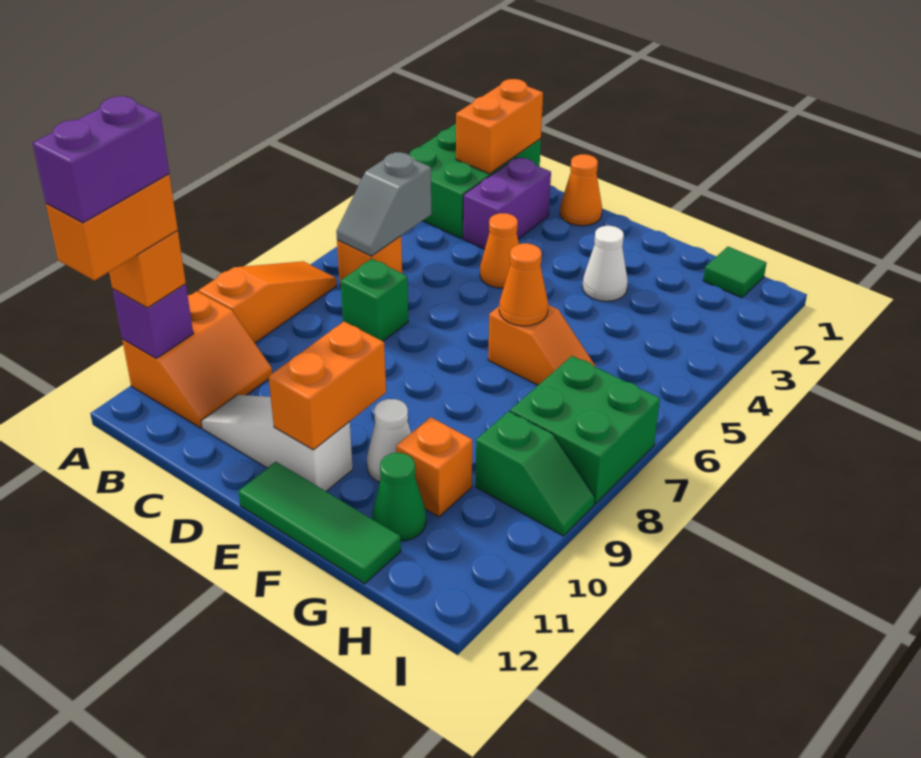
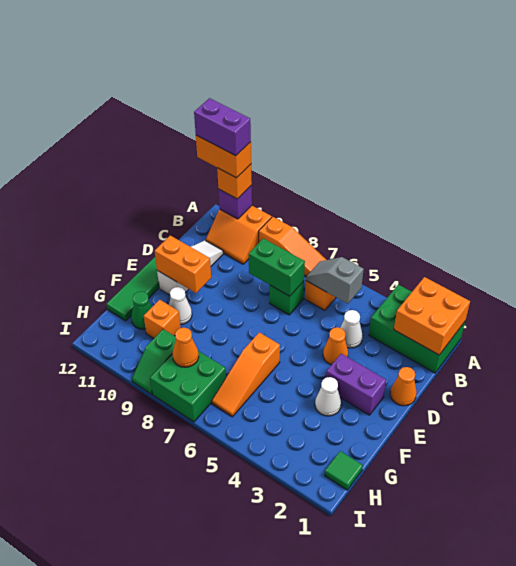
orange 1x2 brick [456,79,543,174] -> orange 2x2 brick [394,277,470,355]
purple 1x2 brick [463,158,551,249] -> purple 1x2 brick moved to [326,354,386,415]
none -> white 1x1 cone [340,310,363,348]
none -> green 1x2 brick [249,238,305,296]
orange 1x2 slope [488,305,596,385] -> orange 1x3 slope [212,332,280,417]
orange 1x1 cone [499,243,548,326] -> orange 1x1 cone moved to [172,328,199,367]

